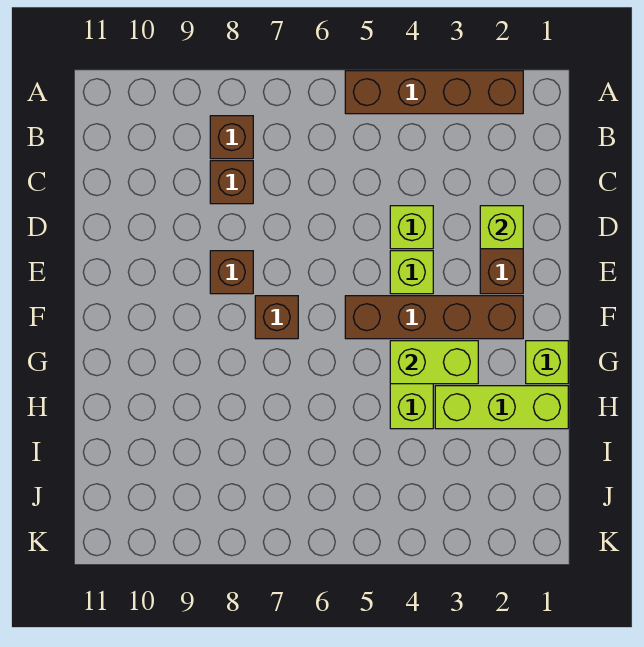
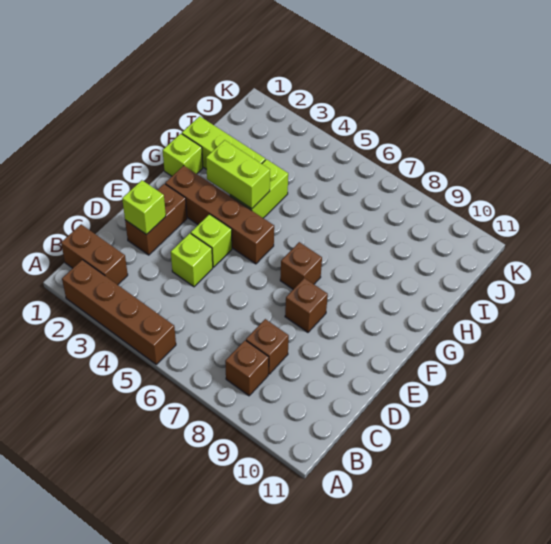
none -> brown 1x2 brick [61,224,128,285]

